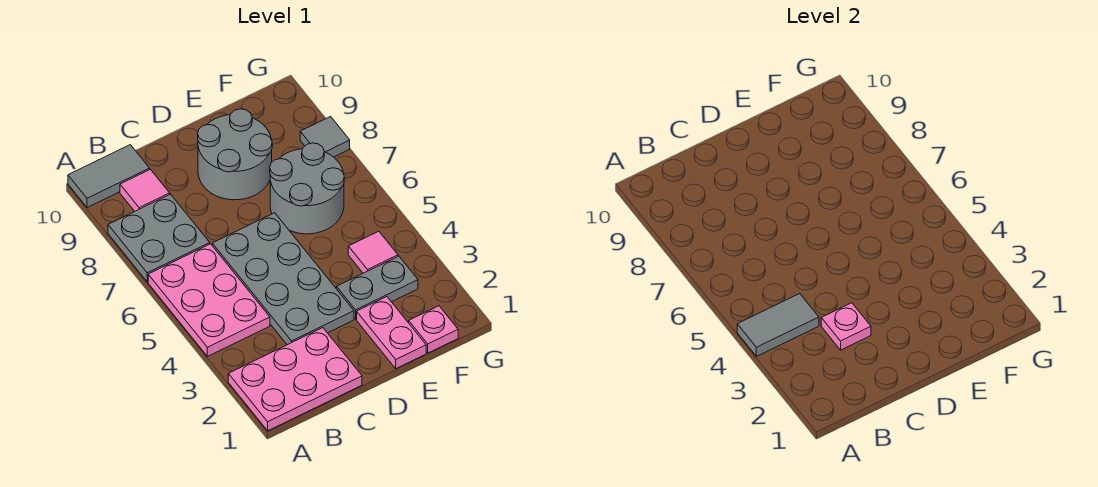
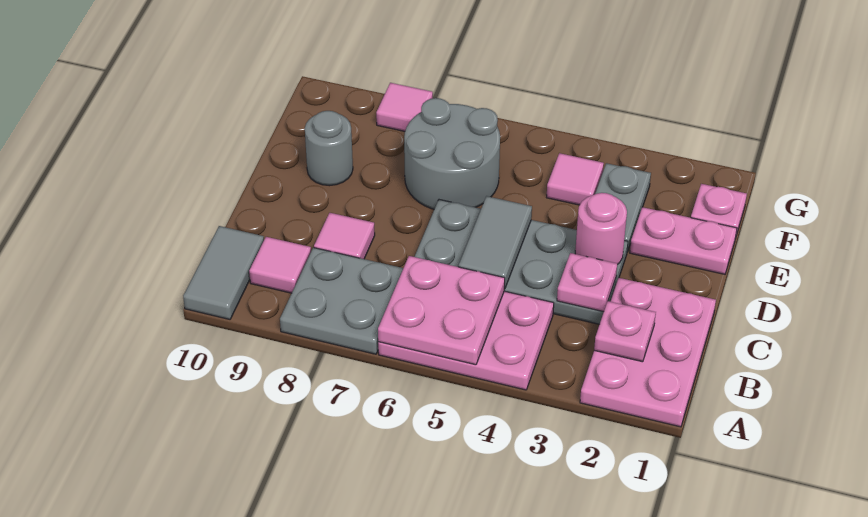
grey 1x2 tile [737,294,819,356] -> grey 1x2 tile moved to [458,196,532,289]
none -> pink 2x2 plate [378,256,505,365]
none -> pink 1x1 plate [594,301,656,362]
none -> pink 1x1 tile [314,213,375,259]
none -> pink 1x1 round brick [575,193,627,265]
grey 2x2 round brick [198,109,272,200] -> grey 1x1 round brick [305,111,353,186]
grey 1x1 tile [300,117,350,157] -> pink 1x1 tile [376,83,433,131]

